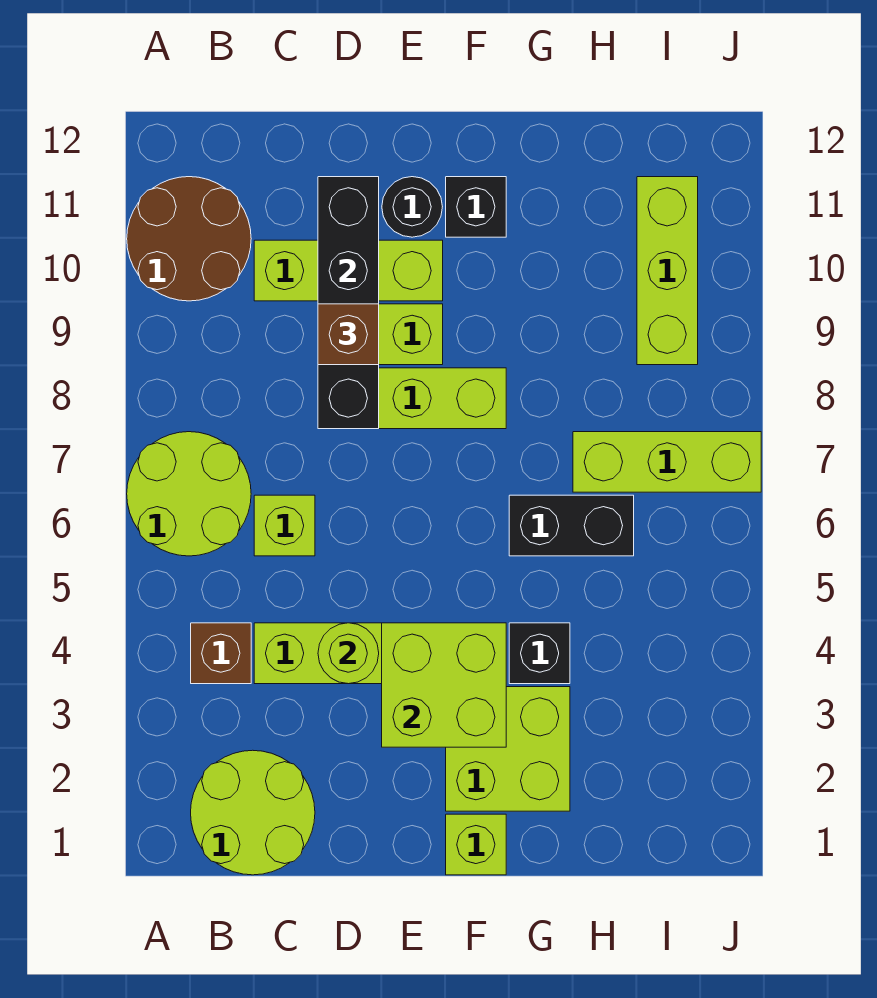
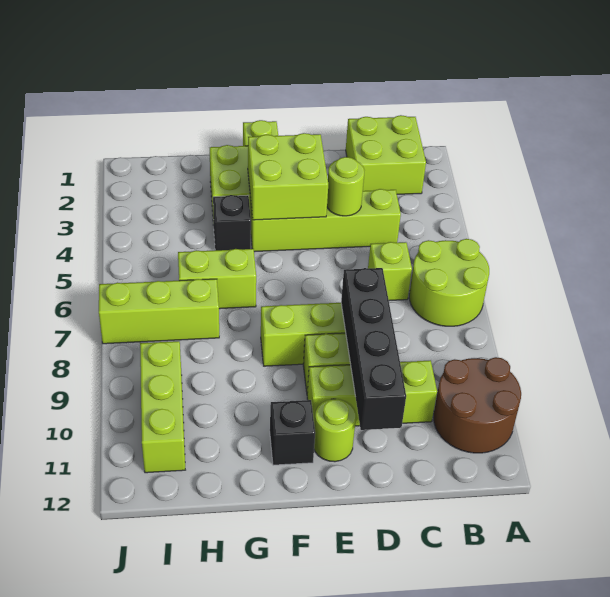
lime 2x2 round brick [191,750,315,875] -> lime 2x2 brick [346,115,426,194]
brown 1x1 brick [191,623,251,684] -> none
brown 1x1 brick [318,304,379,365] -> none
black 1x1 round brick [382,177,442,237] -> lime 1x1 round brick [314,399,356,462]
black 1x2 brick [509,495,634,556] -> lime 1x2 brick [178,249,256,309]

